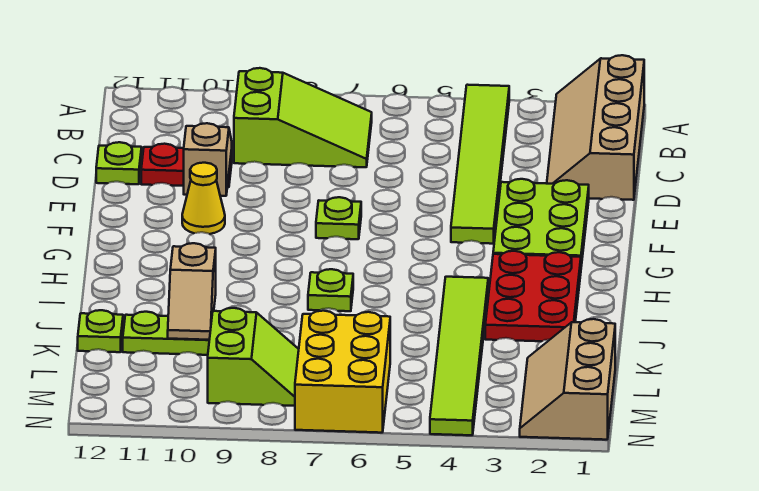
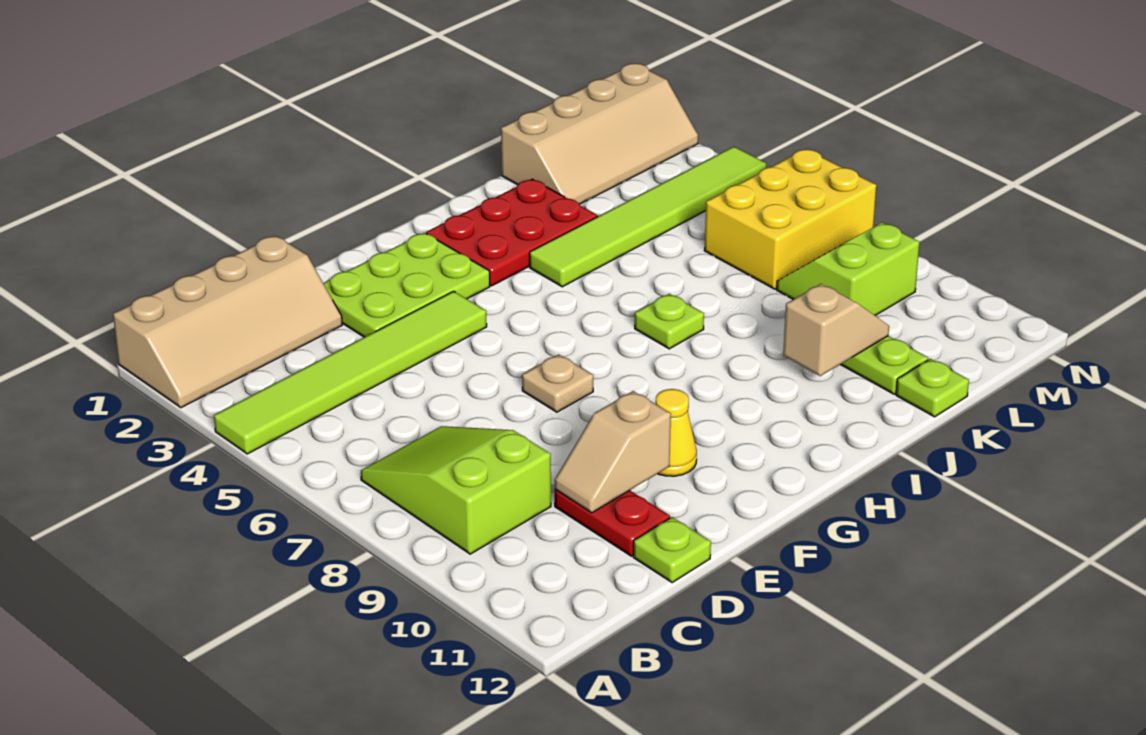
lime 1x1 plate [316,197,361,239] -> tan 1x1 plate [522,354,593,412]
tan 2x3 slope [520,319,615,440] -> tan 2x4 slope [501,63,698,204]

